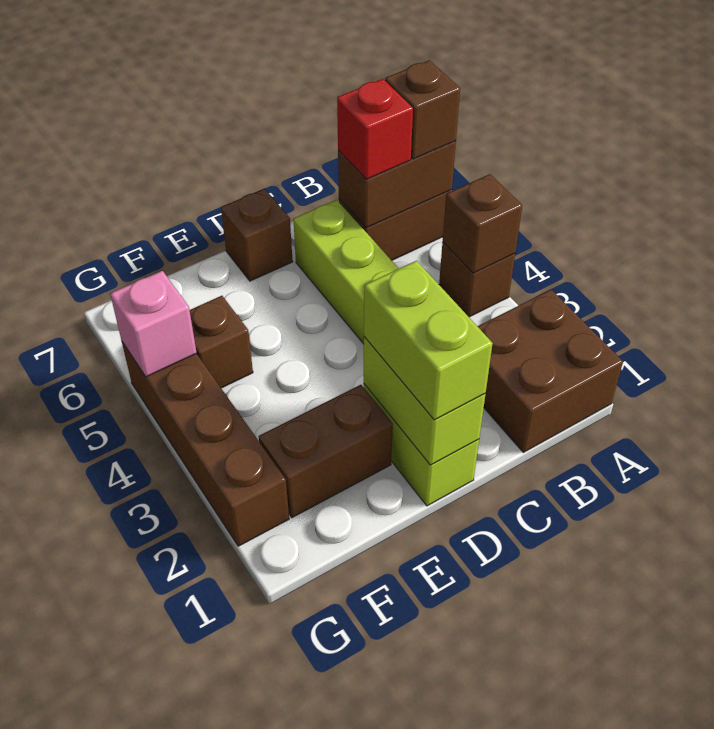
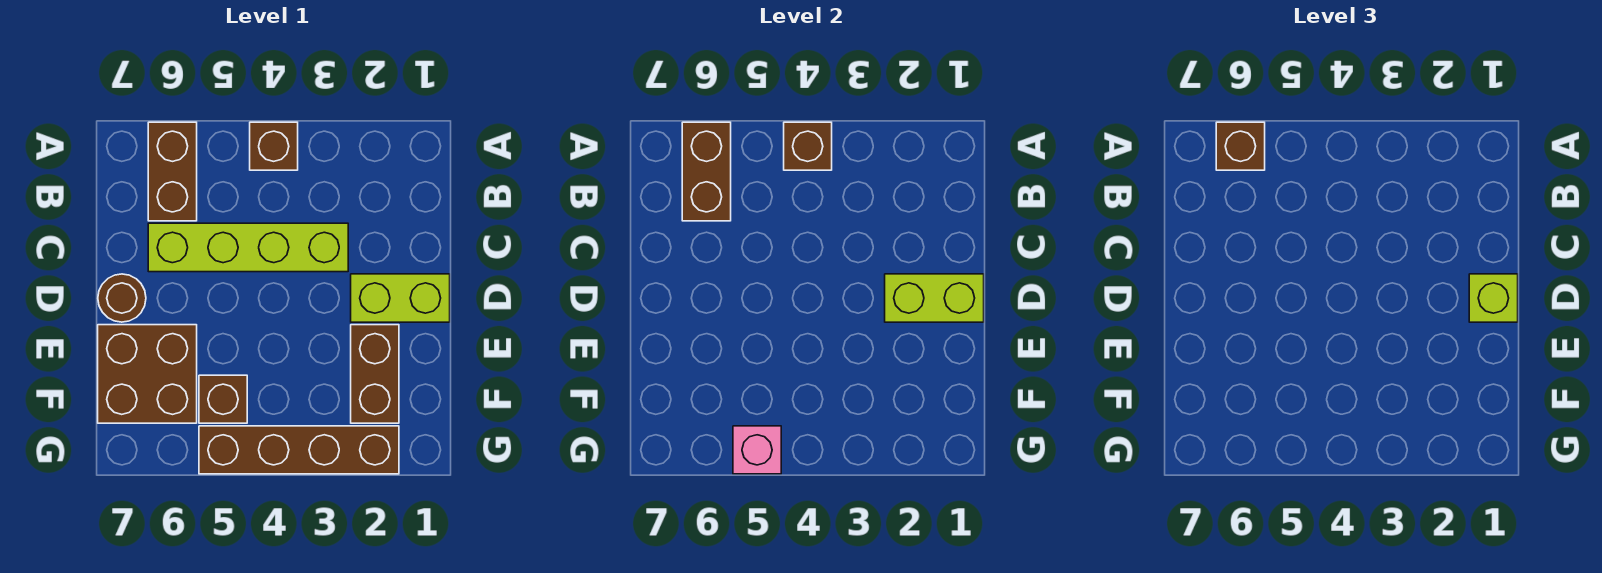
brown 2x2 brick [477,290,623,452] -> brown 2x2 brick moved to [98,325,197,423]
red 1x1 brick [337,79,413,179] -> none
lime 1x2 brick [364,261,493,420] -> lime 1x1 brick [1469,274,1518,322]
brown 1x1 brick [221,189,293,281] -> brown 1x1 round brick [98,274,146,322]

